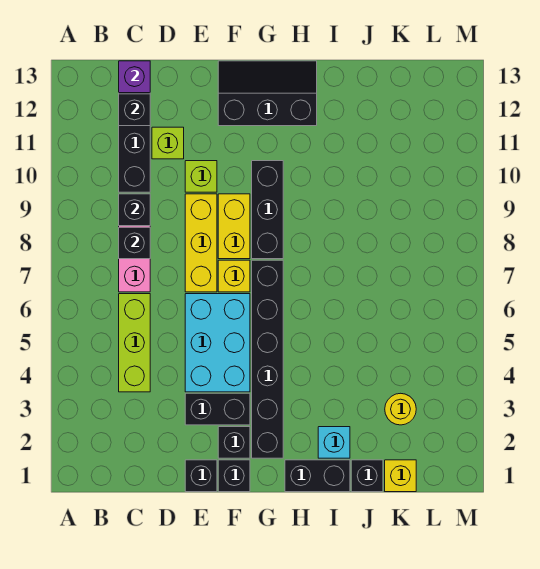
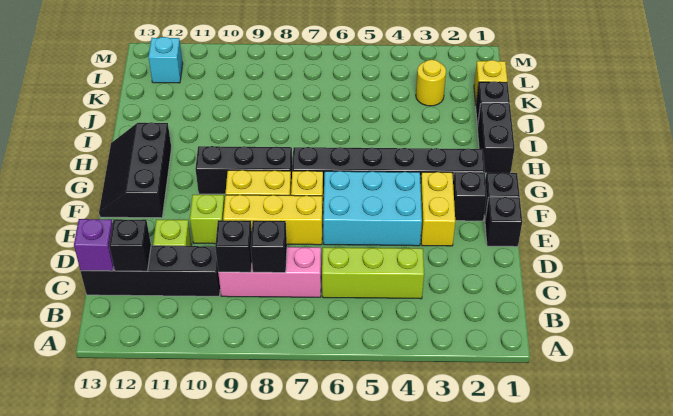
black 1x2 brick [185,393,250,425] -> yellow 1x2 brick [421,172,455,246]
cyan 1x1 brick [318,427,350,458] -> cyan 1x1 brick moved to [148,37,183,83]

